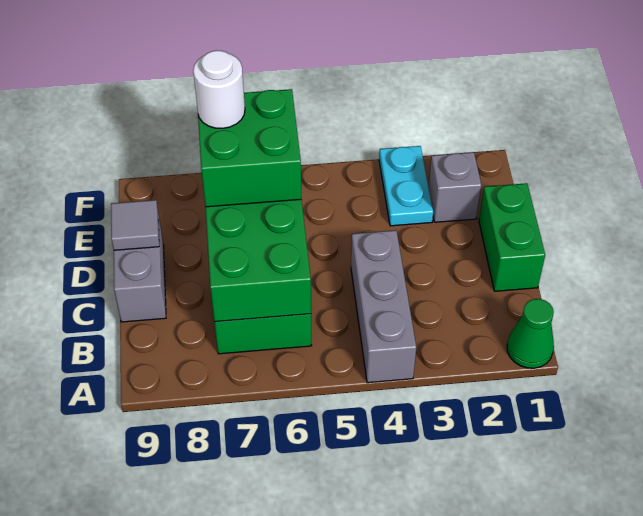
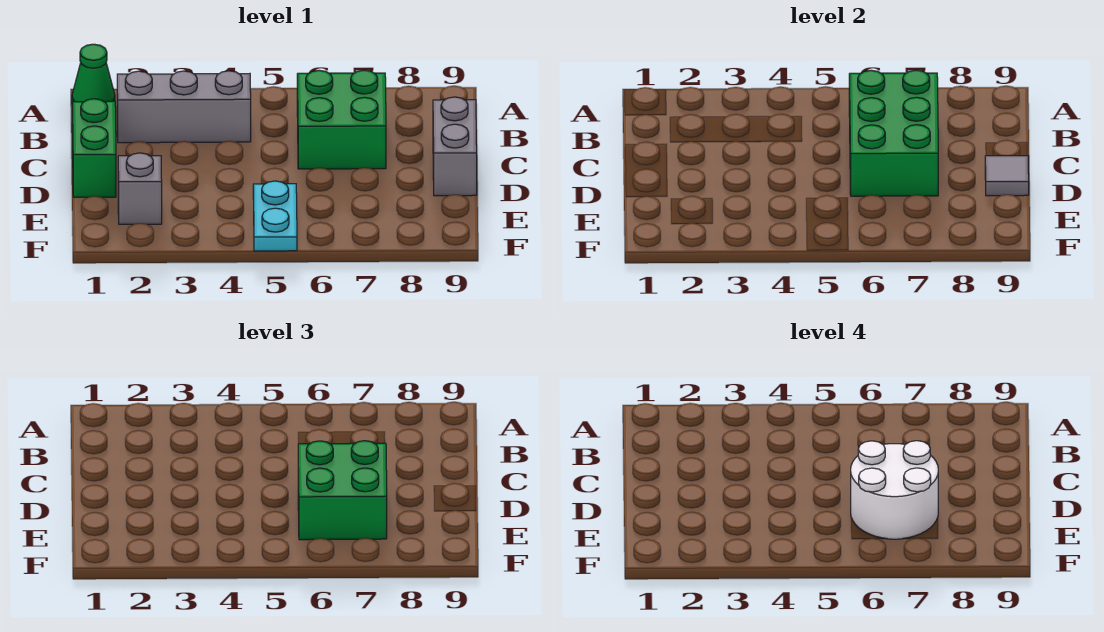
grey 1x3 brick [351,230,416,383] -> grey 1x3 brick turned to [117,71,251,143]
cyan 1x2 plate [379,146,433,226] -> cyan 1x2 plate moved to [253,181,297,251]
white 1x1 round brick [193,50,245,128] -> white 2x2 round brick [851,441,938,539]

